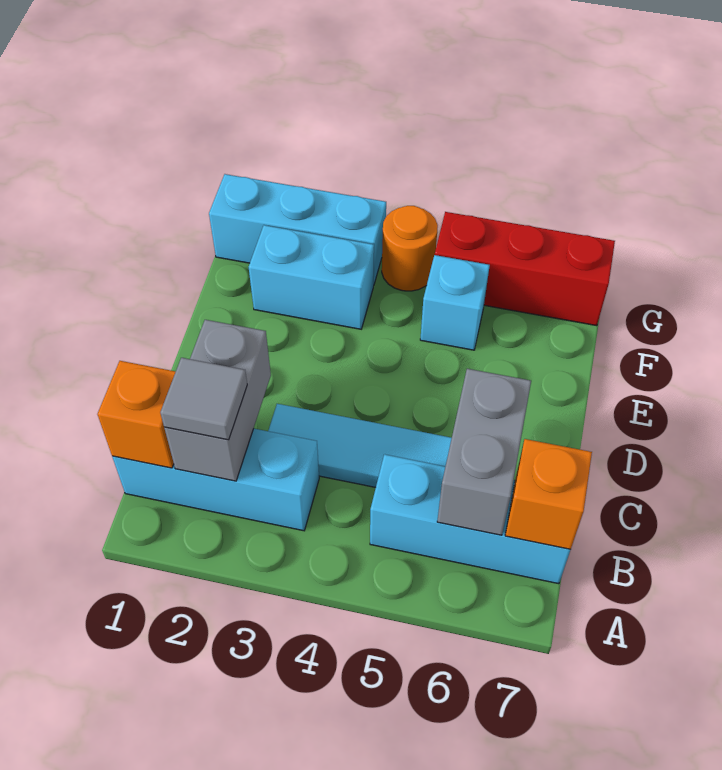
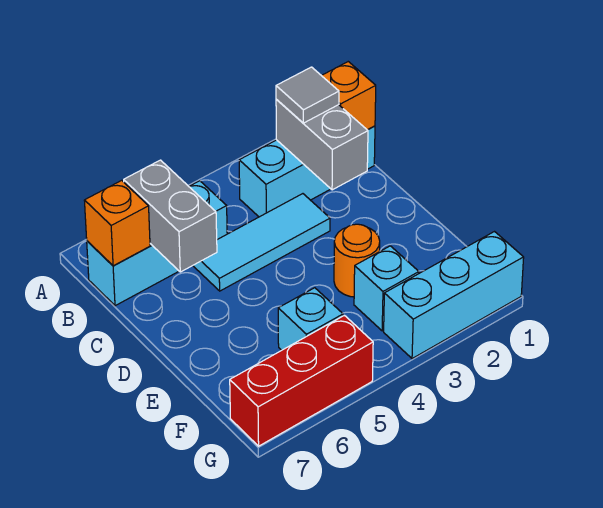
cyan 1x2 brick [249,225,374,329] -> cyan 1x1 brick [354,246,419,331]
orange 1x1 round brick [382,206,438,291] -> orange 1x1 round brick moved to [334,224,380,297]

